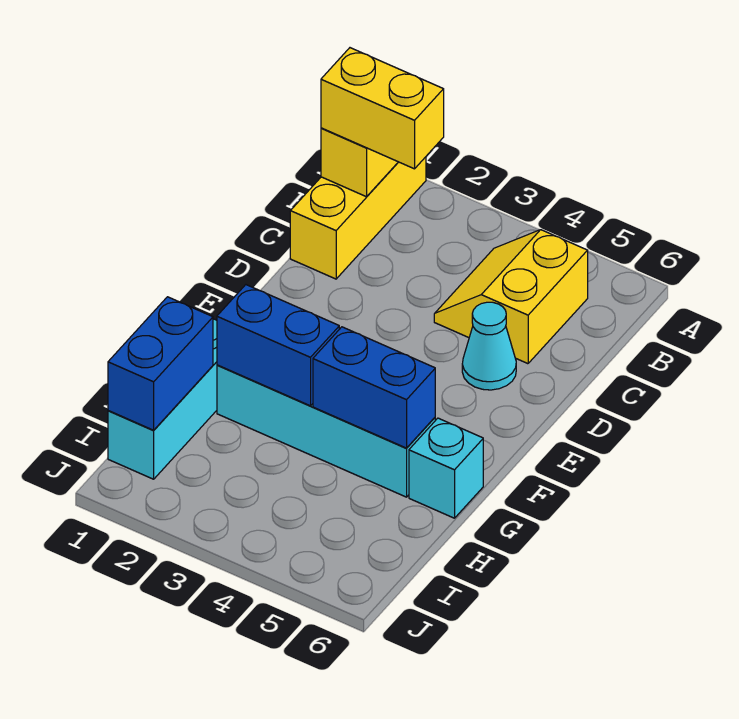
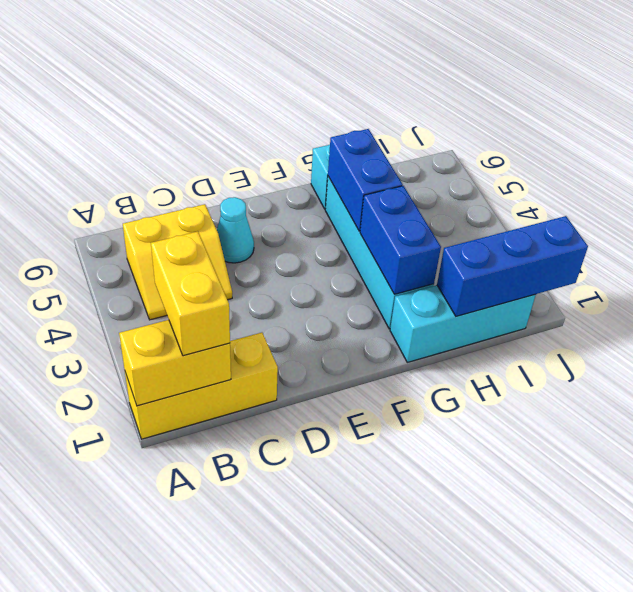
blue 1x2 brick [108,297,213,430] -> blue 1x3 brick [437,216,588,316]

